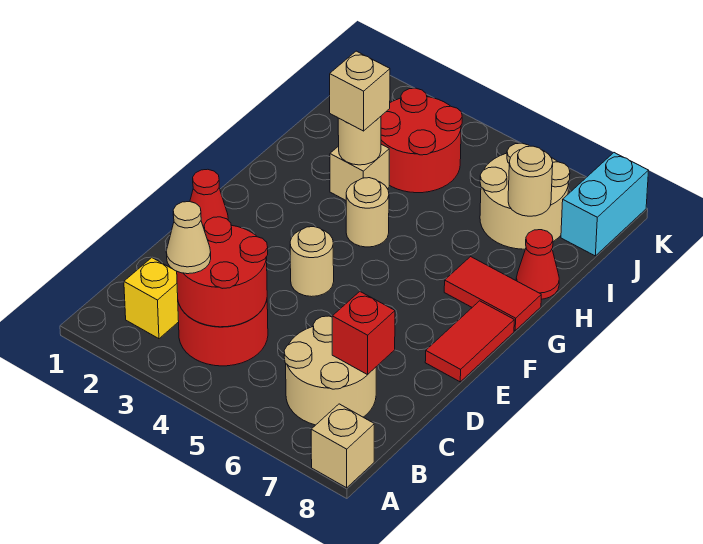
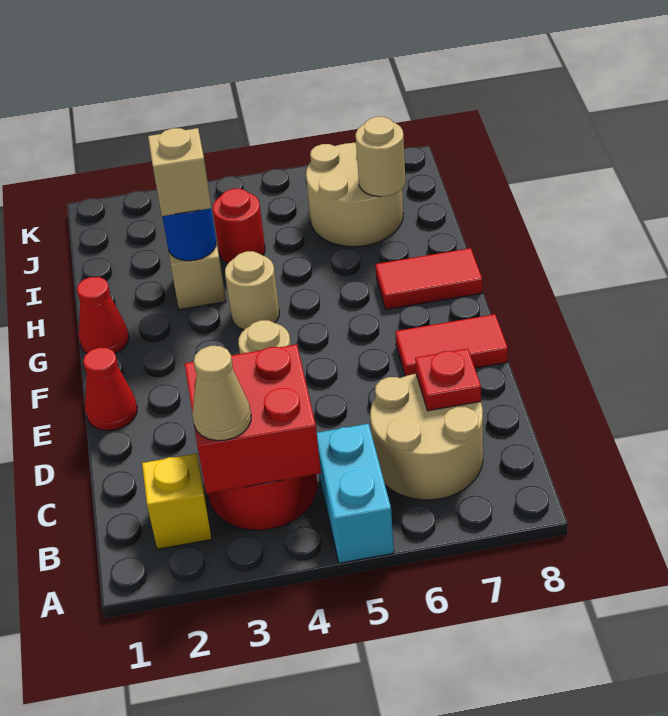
tan 1x1 brick [311,404,374,488] -> none
red 2x2 round brick [177,217,268,327] -> red 2x2 brick [185,344,321,493]
red 1x1 brick [332,292,395,375] -> red 1x1 plate [415,349,481,411]
red 1x2 tile [425,301,514,382] -> red 1x2 tile turned to [395,314,508,376]
tan 1x1 round brick [338,117,381,165] -> blue 1x1 round brick [162,208,216,261]
red 1x1 cone [516,230,559,299] -> red 1x1 cone moved to [77,277,129,354]
red 2x2 round brick [381,88,462,193] -> red 1x1 round brick [213,189,265,263]
cyan 1x2 brick [561,153,649,256] -> cyan 1x2 brick moved to [317,424,394,563]

